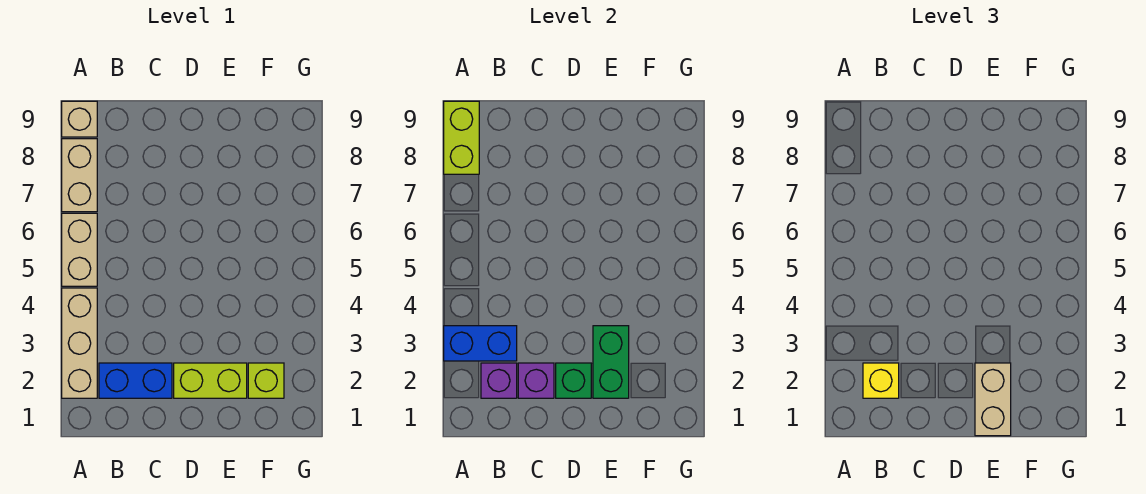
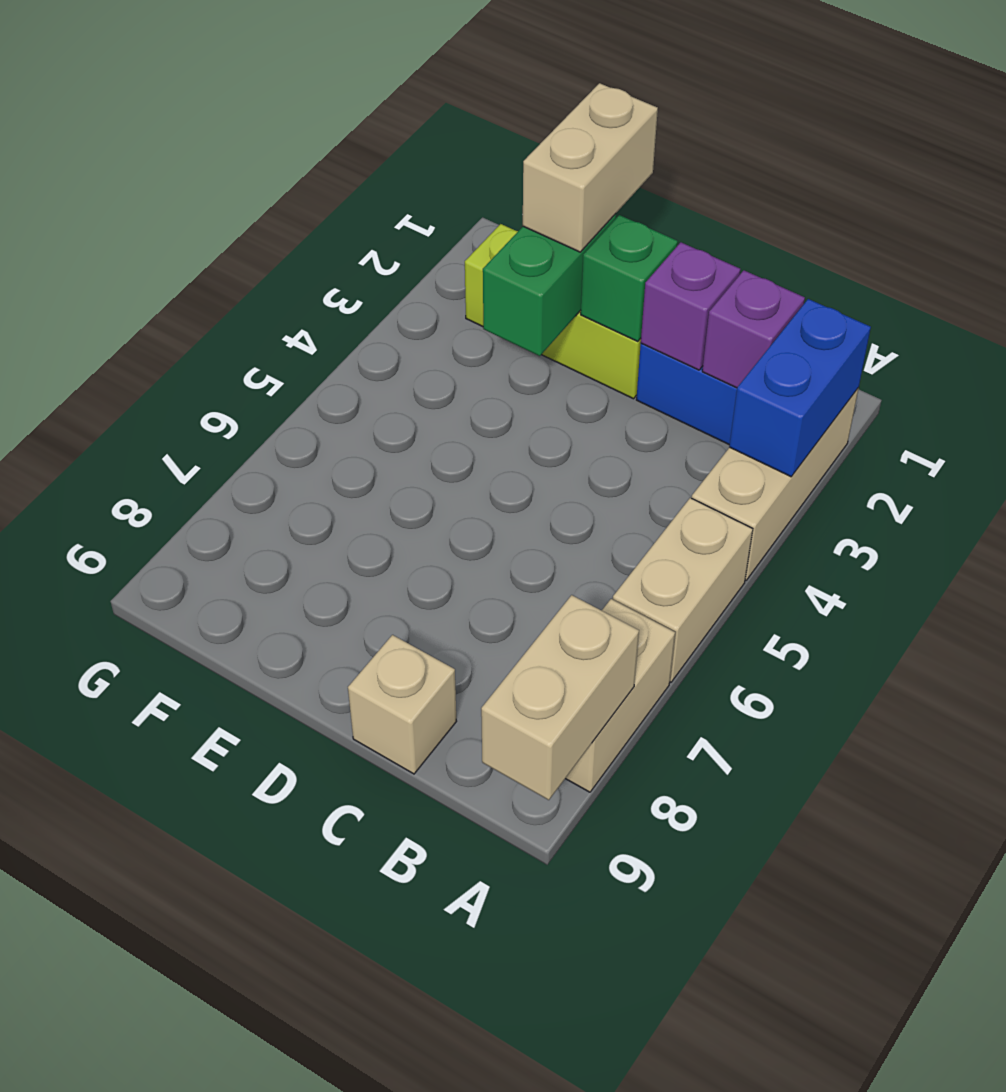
blue 1x2 brick [444,326,517,361] -> blue 1x2 brick turned to [729,299,871,477]
lime 1x2 brick [444,101,479,174] -> tan 1x2 brick [481,595,639,800]
tan 1x1 brick [62,101,97,137] -> tan 1x1 brick moved to [348,635,457,774]
yellow 1x1 brick [863,363,899,398] -> none

